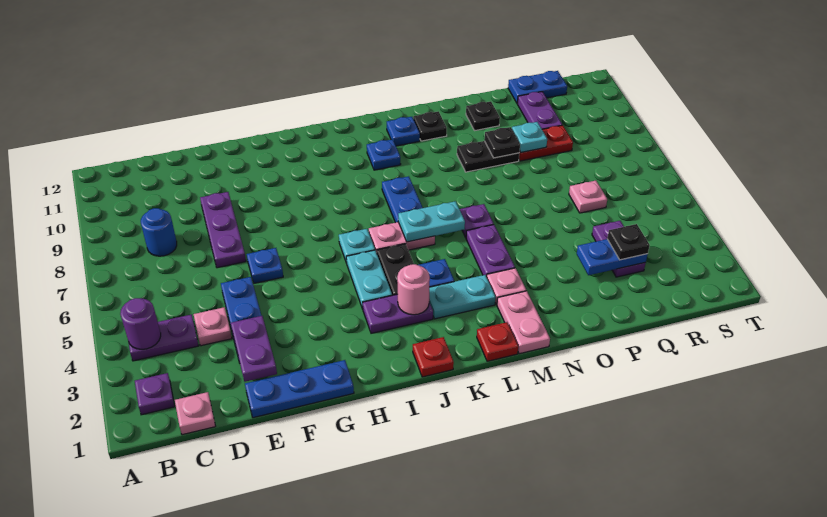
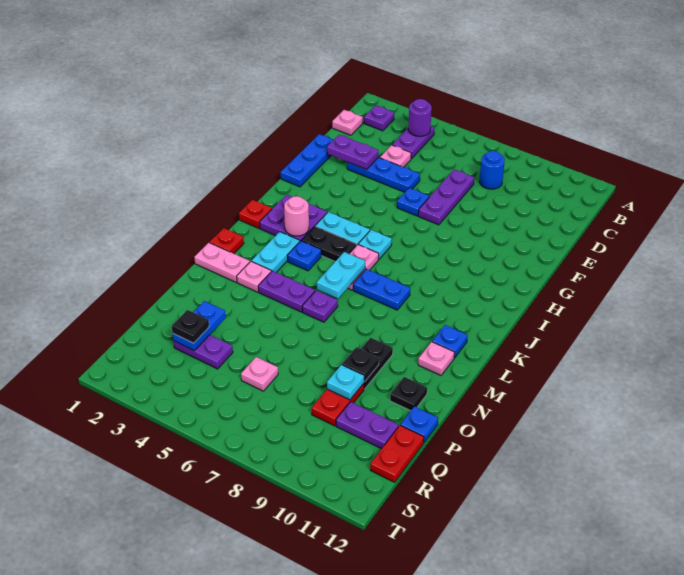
purple 1x3 plate [200,192,246,268] -> purple 1x3 plate turned to [418,169,474,225]
purple 1x2 plate [363,294,433,333] -> purple 2x2 plate [260,195,327,241]
blue 1x1 plate [367,139,401,170] -> blue 1x1 plate moved to [401,407,438,442]
black 1x1 plate [413,111,447,141] -> pink 1x1 plate [418,342,455,375]
blue 1x2 plate [508,71,567,104] -> red 1x2 plate [370,425,424,482]

